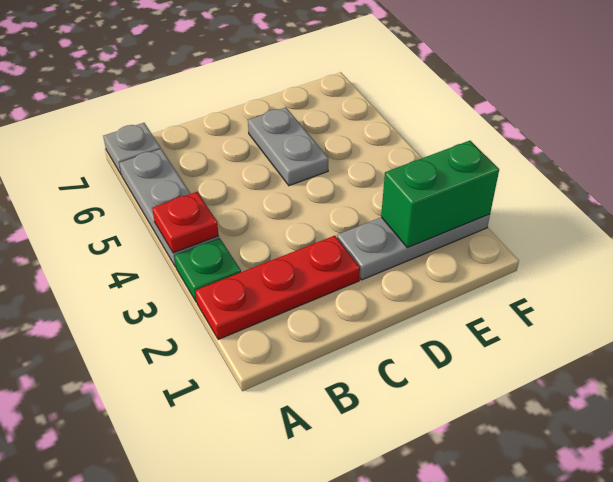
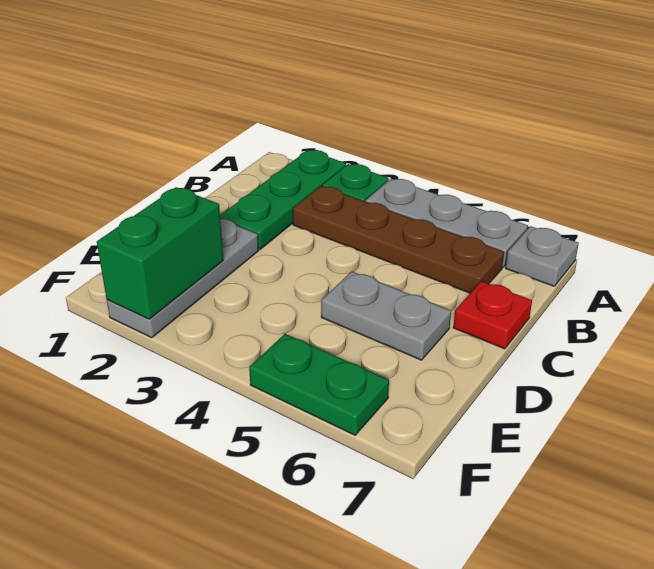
red 1x3 plate [195,236,360,340] -> green 1x3 plate [220,150,346,250]
red 1x1 plate [152,192,219,253] -> red 1x1 plate moved to [453,281,532,349]
none -> brown 1x4 plate [293,186,504,293]
none -> green 1x2 plate [249,334,389,435]

